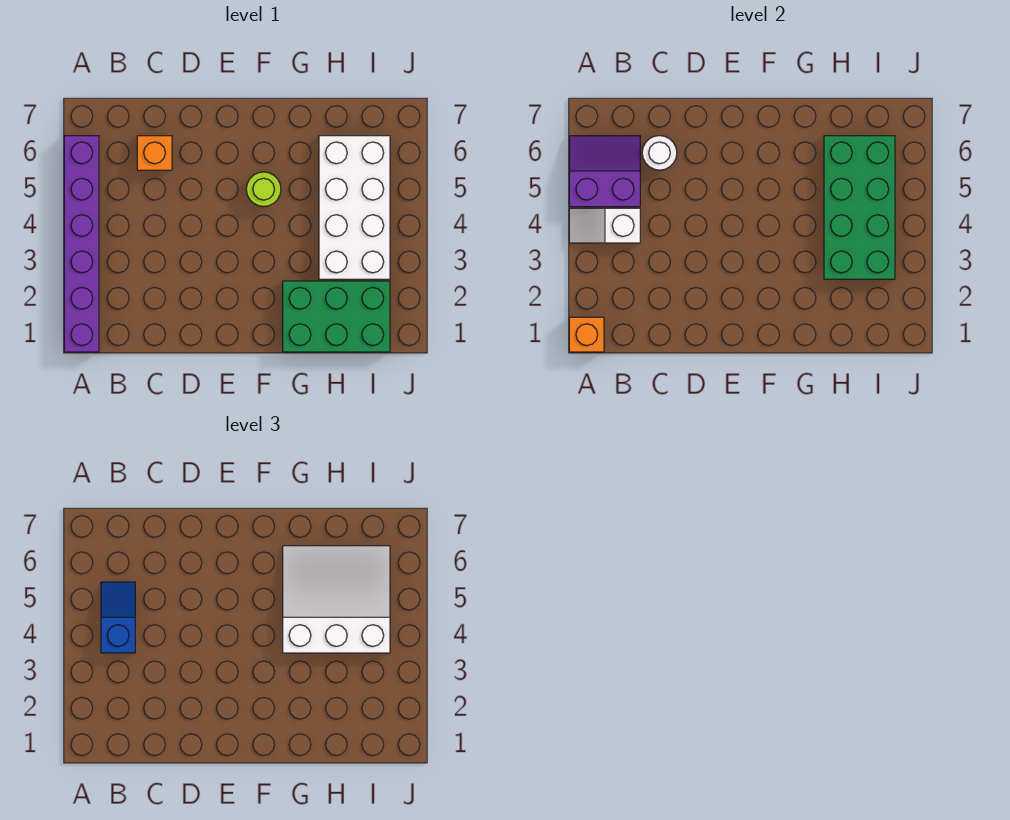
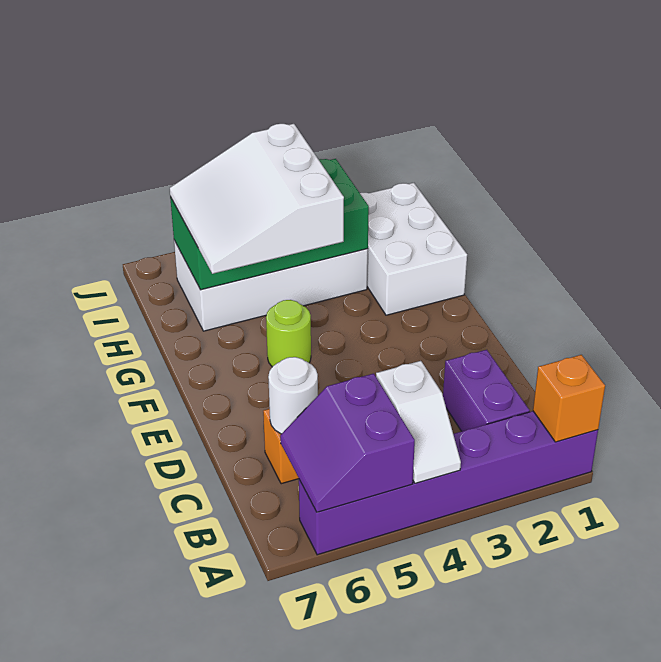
none -> purple 1x2 brick [443,350,530,431]
blue 1x2 slope [101,582,135,653] -> none
green 2x3 brick [283,281,390,352] -> white 2x3 brick [360,183,467,315]

